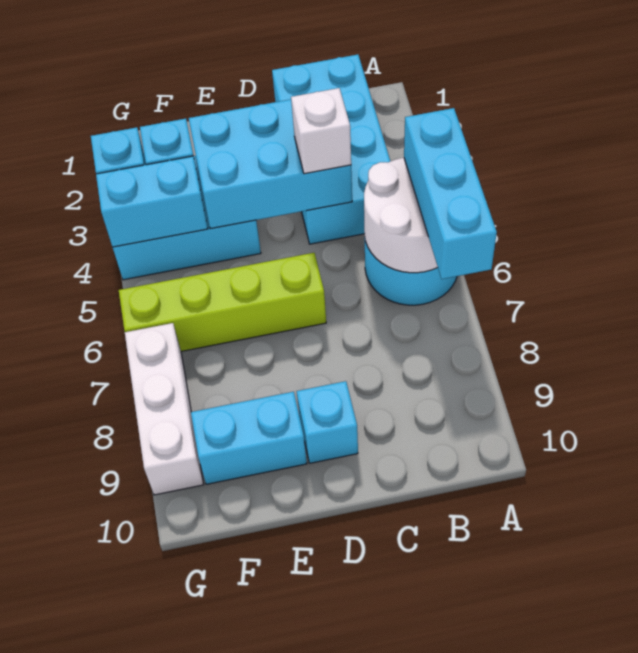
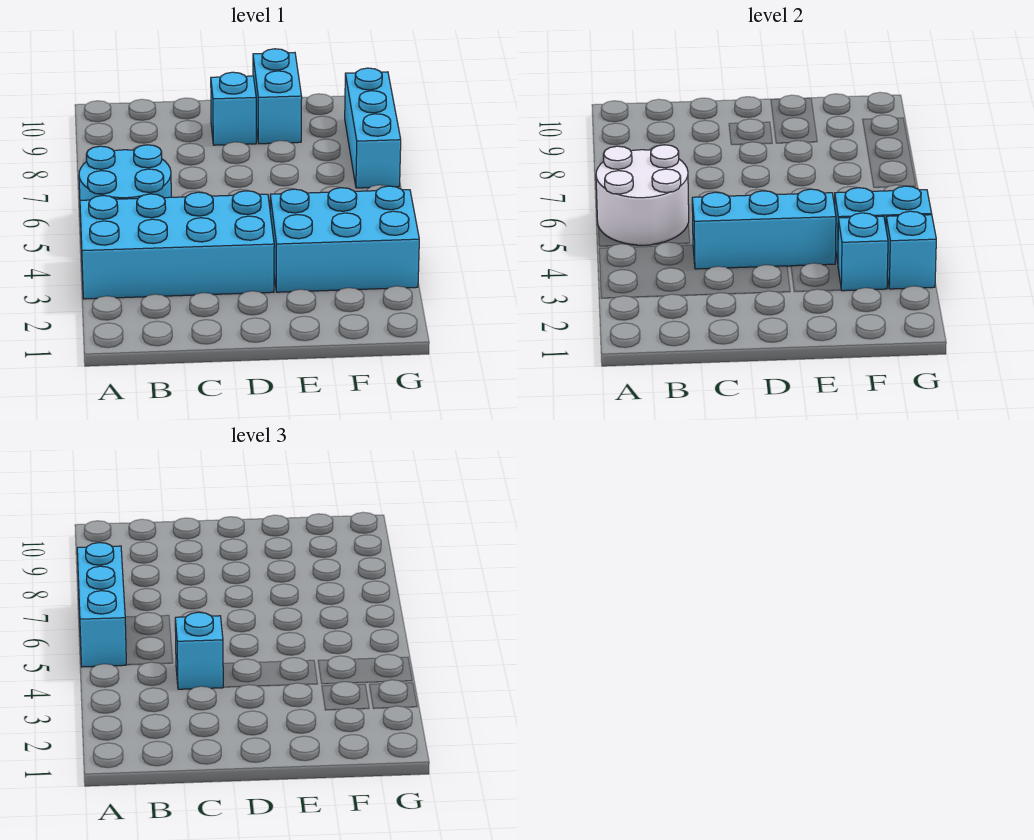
cyan 2x4 brick [272,55,390,244] -> cyan 2x4 brick turned to [80,191,274,299]
cyan 2x3 brick [189,99,352,229] -> cyan 1x3 brick [692,189,836,269]
white 1x1 brick [291,88,351,174] -> cyan 1x1 brick [175,612,223,689]
lime 1x4 brick [119,253,326,351] -> none
cyan 1x2 brick [191,392,307,484] -> cyan 1x2 brick turned to [253,49,302,144]
white 1x3 brick [125,323,204,495] -> cyan 1x3 brick [345,68,401,188]

